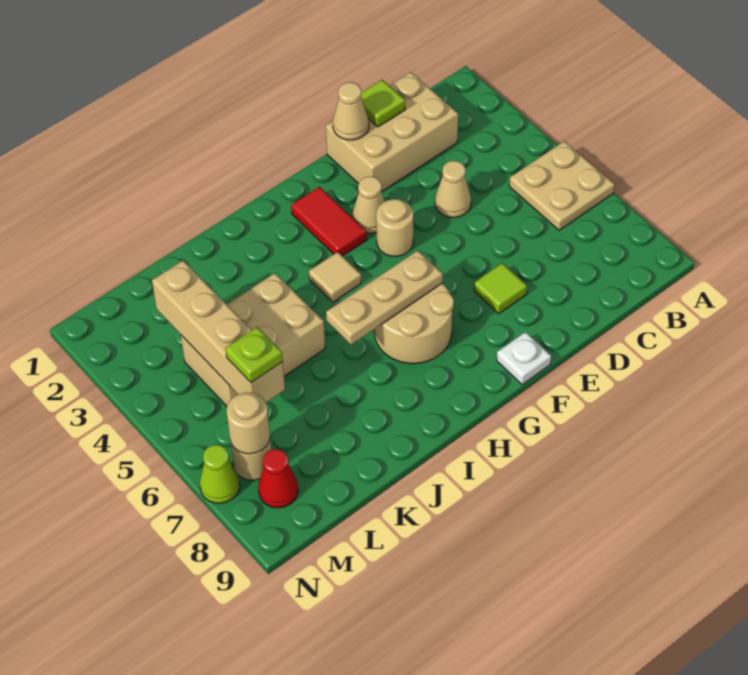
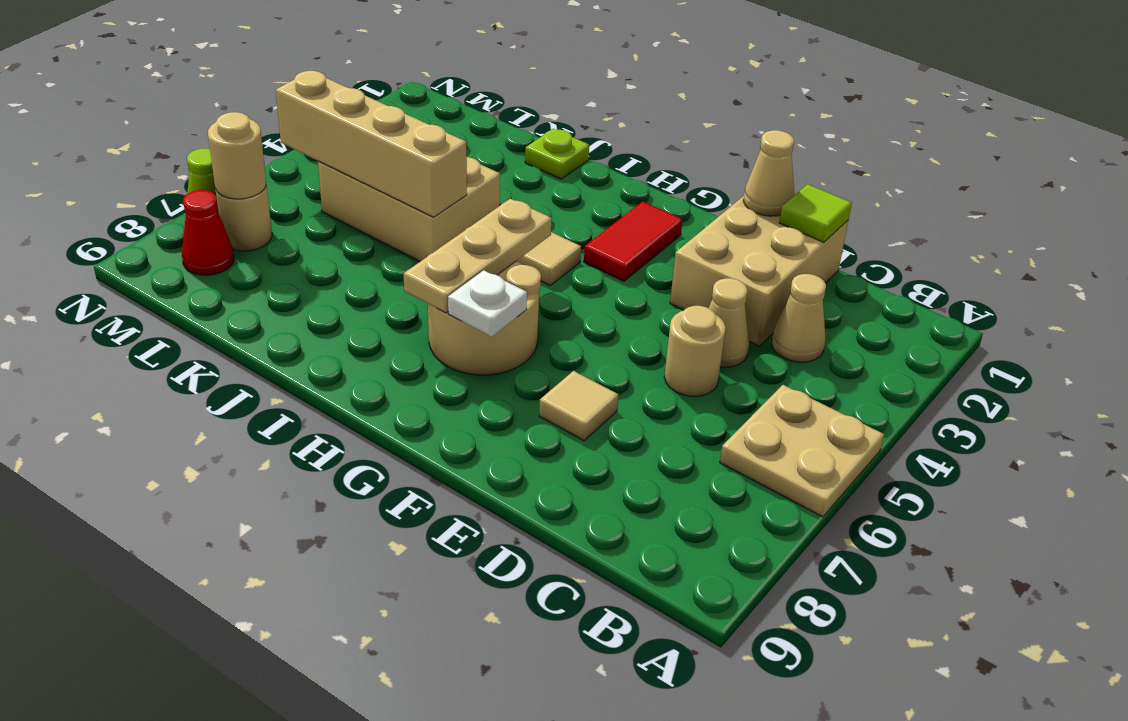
tan 2x3 brick [326,72,458,192] -> tan 2x3 brick turned to [670,196,848,346]
lime 1x1 tile [474,263,527,314] -> tan 1x1 tile [539,371,618,441]
tan 1x1 cone [352,176,385,233] -> tan 1x1 cone moved to [772,274,826,362]
tan 1x1 round brick [376,199,413,257] -> tan 1x1 round brick moved to [664,306,726,396]
white 1x1 plate [497,332,551,385] -> white 1x1 plate moved to [448,270,527,337]
tan 1x3 plate [326,251,443,345] -> tan 1x3 plate turned to [404,199,552,313]
tan 1x4 brick [152,261,285,402] -> tan 1x4 brick turned to [276,71,467,217]
lime 1x1 plate [225,327,283,383] -> lime 1x1 plate moved to [525,129,589,179]

